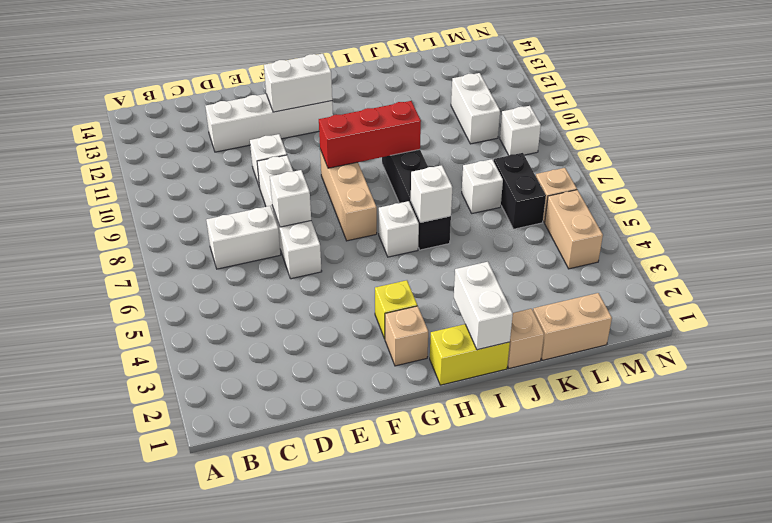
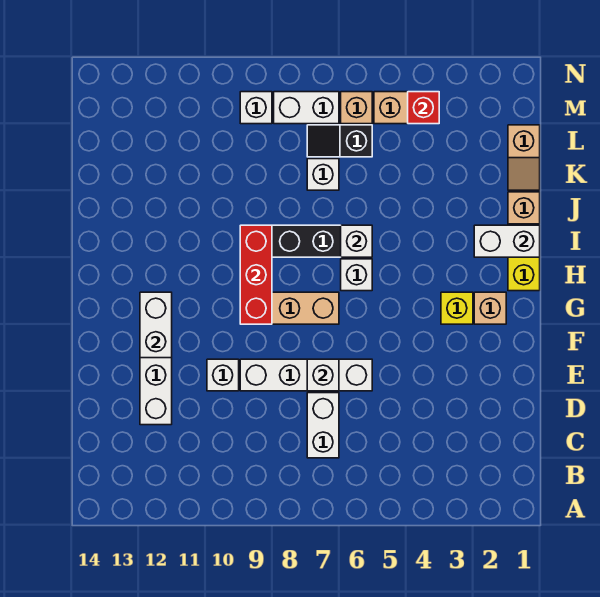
tan 1x2 brick [533,293,612,360] -> tan 1x2 slope [508,125,540,190]
black 1x2 brick [494,153,546,229] -> black 1x2 slope [307,125,372,157]
white 1x2 brick [451,73,500,144] -> white 1x2 brick moved to [274,92,339,124]
none -> red 1x1 brick [408,92,439,124]

